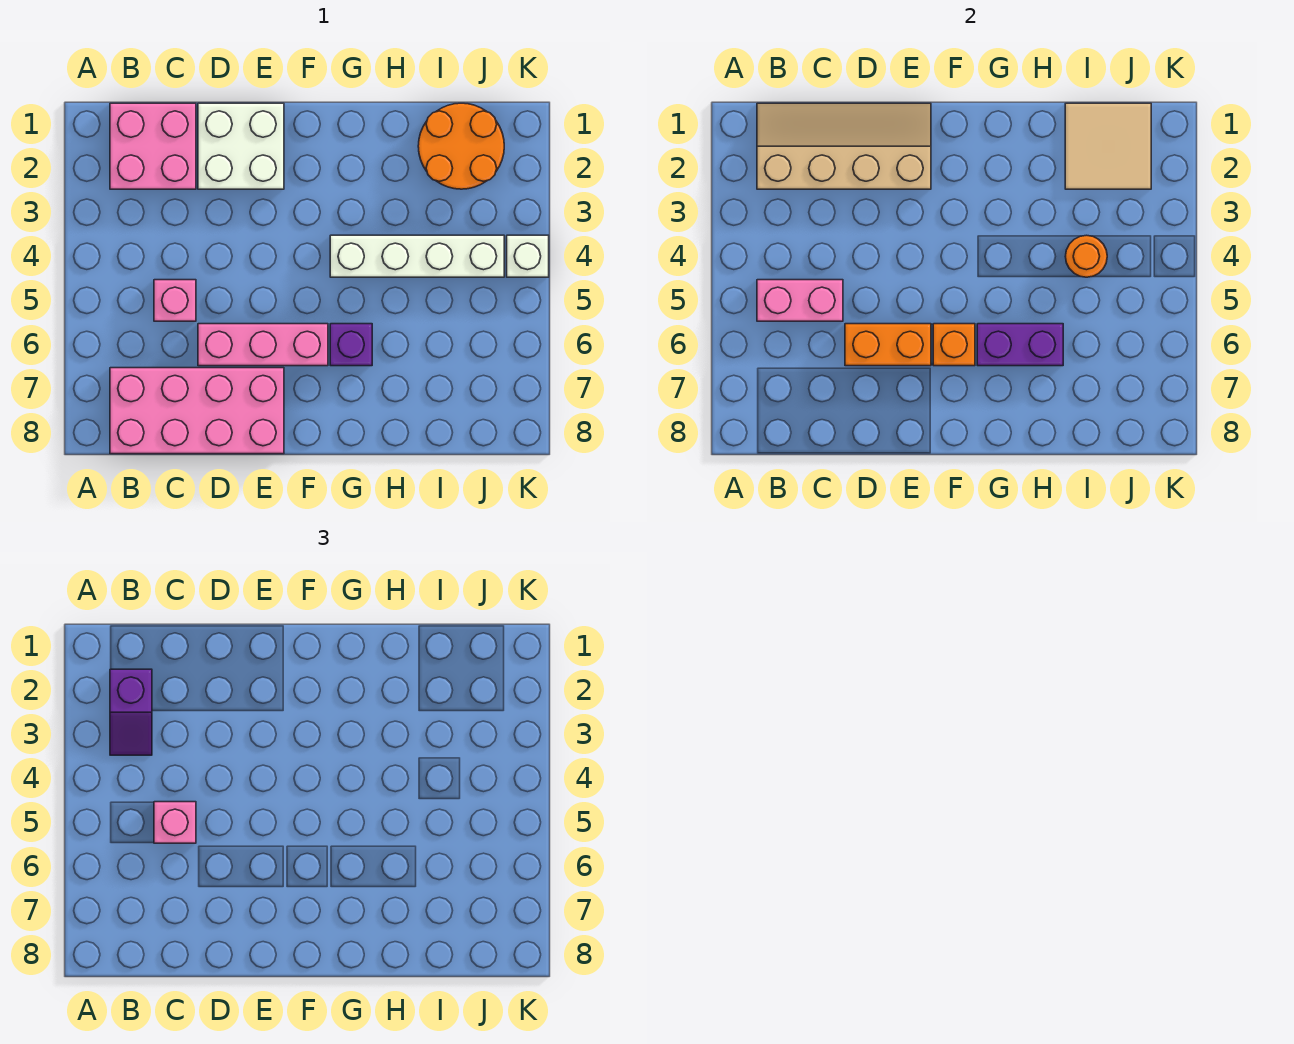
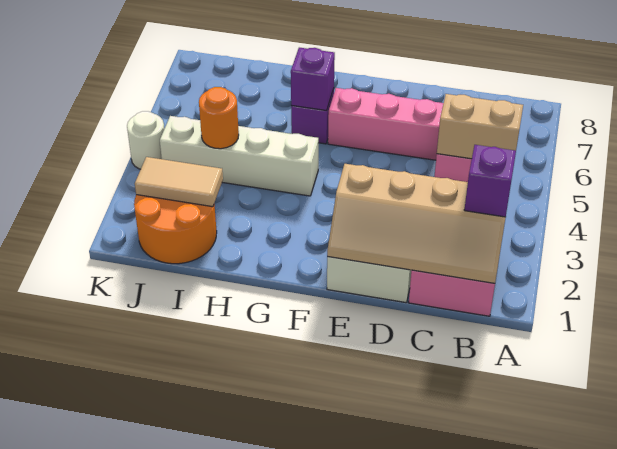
pink 1x2 brick [757,280,843,321] -> tan 1x2 brick [437,94,523,159]
pink 2x4 brick [110,368,284,454] -> none
pink 1x1 brick [154,802,196,843] -> none
orange 1x2 brick [845,324,931,366] -> none
orange 1x1 brick [933,324,975,366] -> none
purple 1x2 brick [977,324,1063,366] -> purple 1x1 brick [291,48,335,111]
tan 2x2 tile [1065,103,1151,189] -> tan 1x2 tile [135,157,223,207]
white 1x1 brick [507,235,549,277] -> white 1x1 round brick [127,111,164,169]

